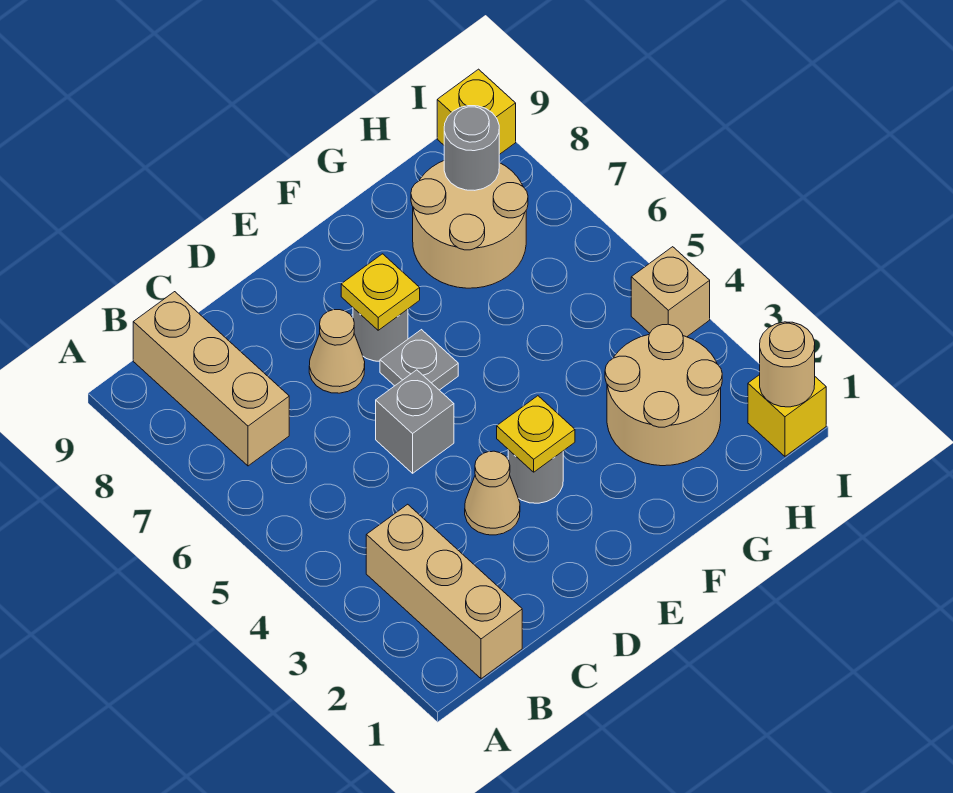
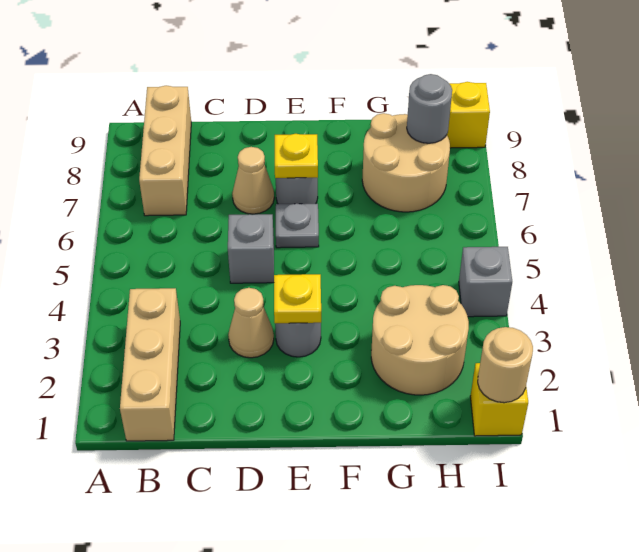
tan 1x1 brick [631,247,710,337] -> grey 1x1 brick [459,247,512,317]

